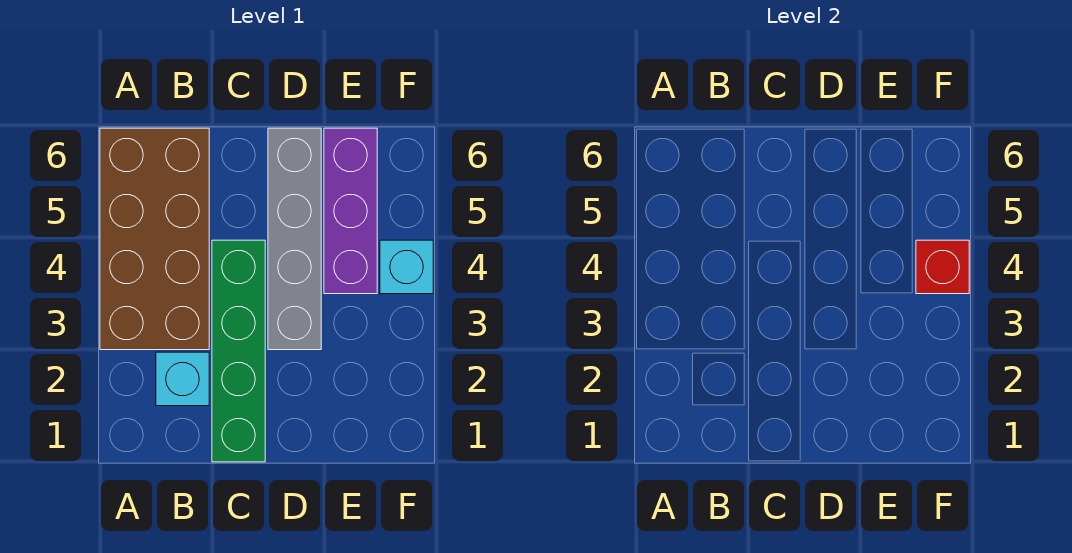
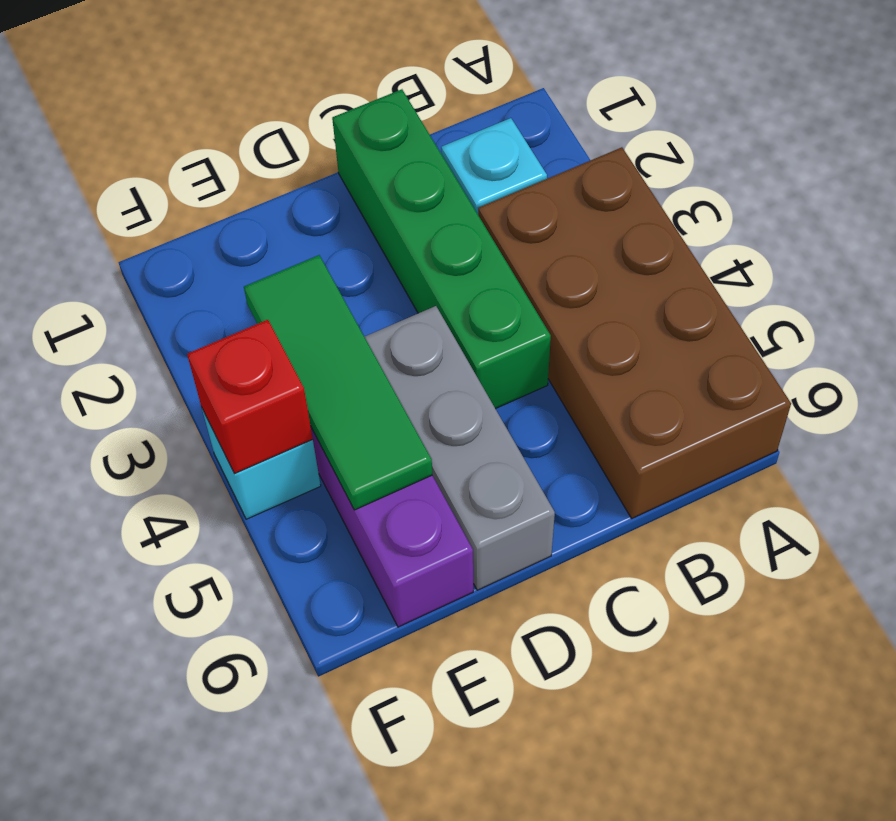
grey 1x4 brick [268,128,321,350] -> grey 1x3 brick [365,306,555,590]
none -> green 1x3 tile [244,255,432,510]

